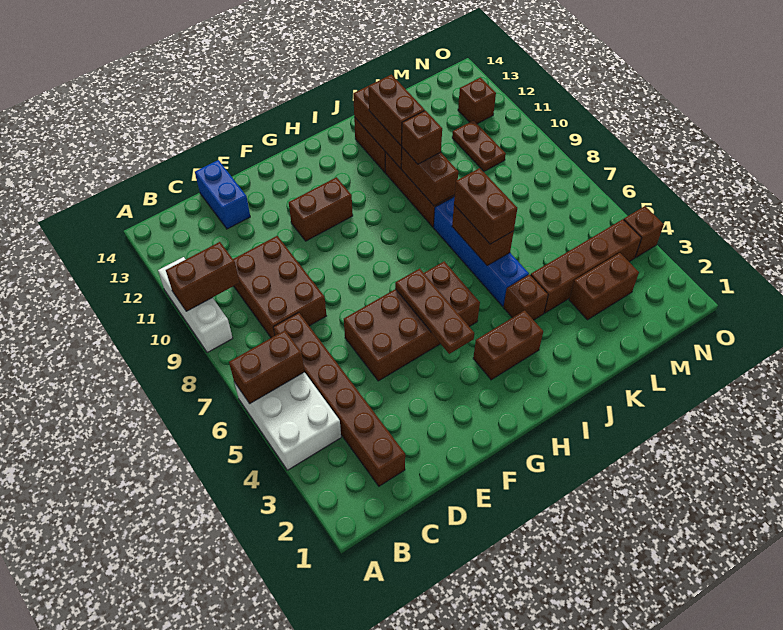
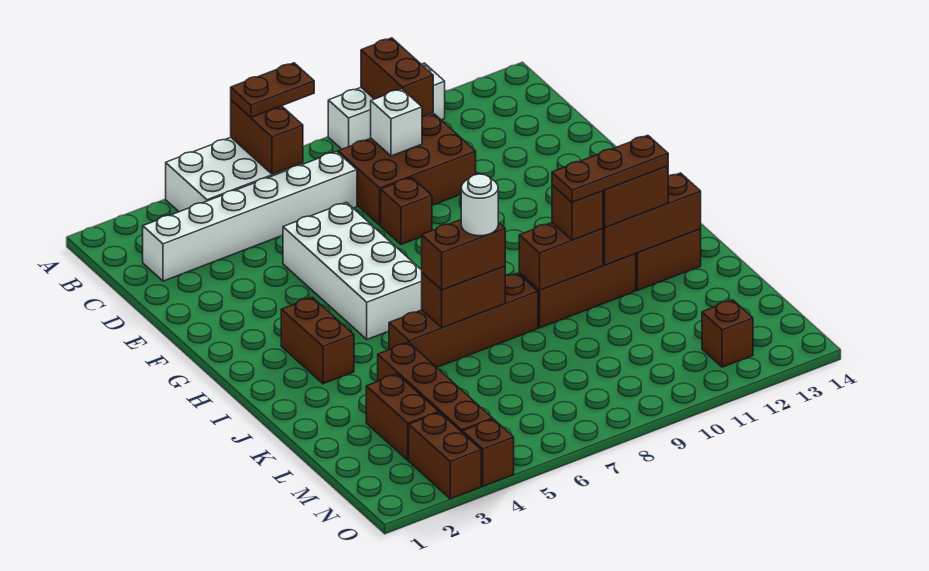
brown 1x6 brick [273,313,405,486] -> white 1x6 brick [143,152,357,281]
none -> white 1x1 brick [371,89,422,156]
blue 1x2 brick [195,160,250,229] -> none
brown 2x4 brick [344,261,480,381] -> white 2x4 brick [283,202,422,339]
brown 1x2 brick [289,177,353,241] -> brown 1x2 brick moved to [409,412,481,499]
brown 1x3 plate [395,268,474,354] -> brown 1x3 plate moved to [552,135,668,202]
brown 1x1 brick [504,274,548,320] -> brown 1x1 brick moved to [381,177,432,244]
blue 1x4 brick [434,196,529,306] -> brown 1x4 brick [389,273,538,367]
none -> white 1x1 round brick [461,174,498,236]
brown 1x2 plate [452,120,506,171] -> brown 1x2 plate moved to [231,63,314,117]

